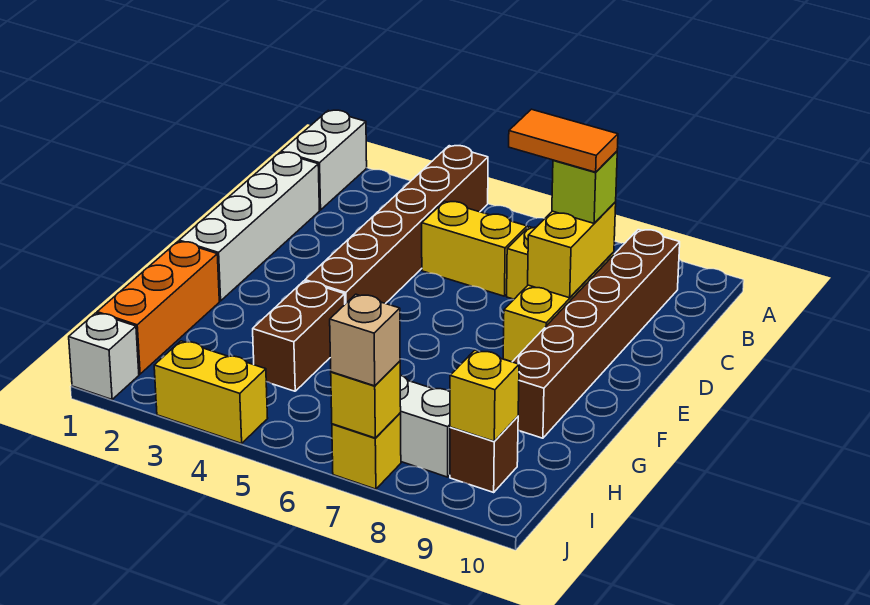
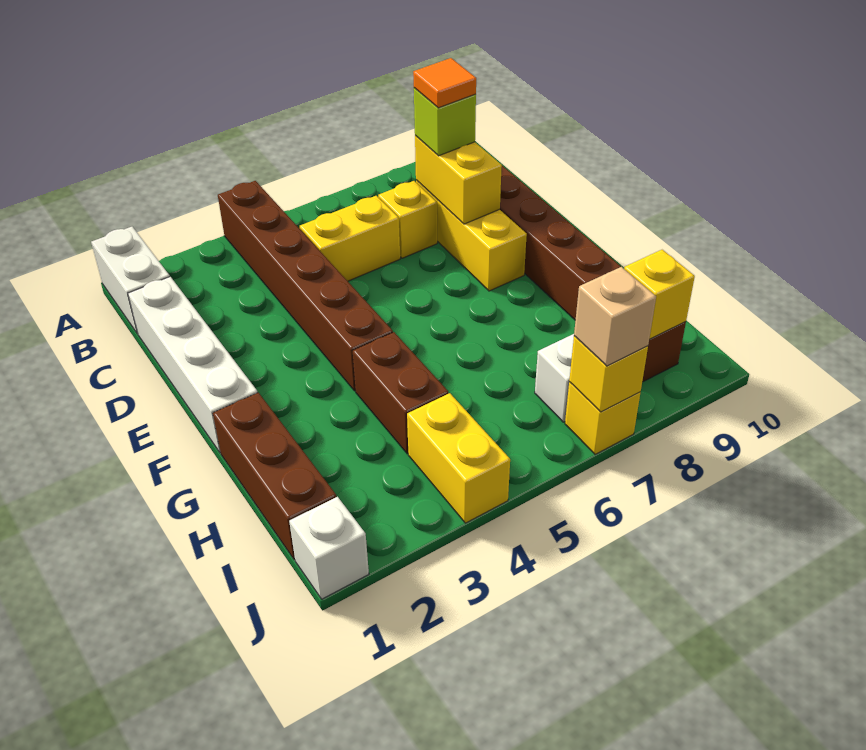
orange 1x2 tile [509,109,618,172] -> orange 1x1 tile [413,58,476,108]
orange 1x3 brick [97,241,219,374] -> brown 1x3 brick [213,393,336,560]
yellow 1x2 brick [154,341,268,444] -> yellow 1x2 brick turned to [407,393,510,523]

